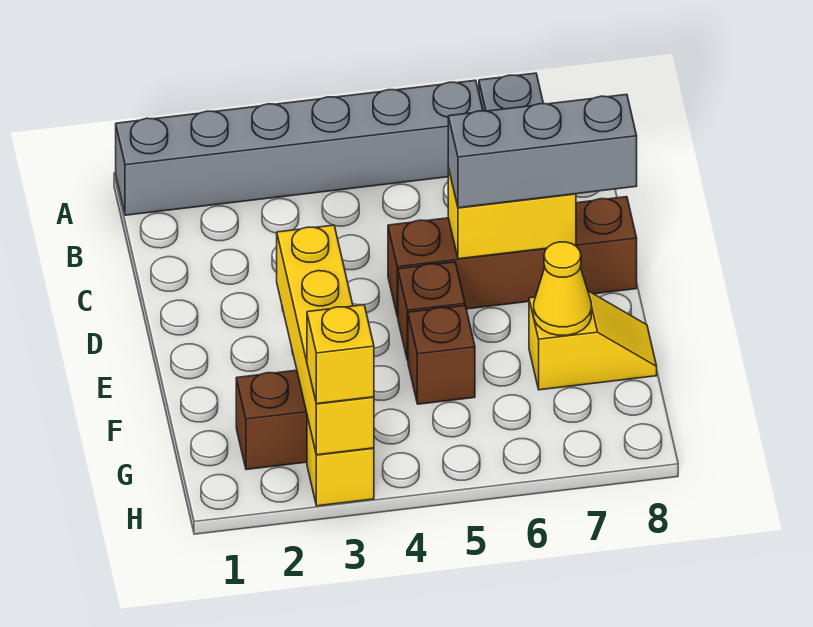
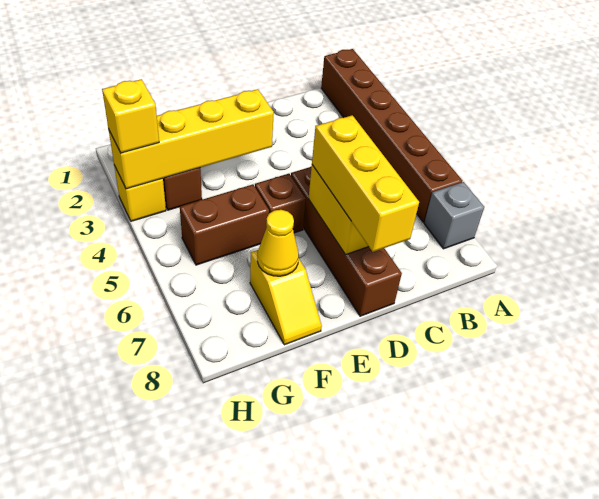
grey 1x6 brick [116,80,483,215] -> brown 1x6 brick [321,49,462,222]
grey 1x3 brick [448,94,637,208] -> yellow 1x3 brick [312,115,419,252]
brown 1x1 brick [408,306,475,404] -> brown 1x2 brick [180,184,269,265]

